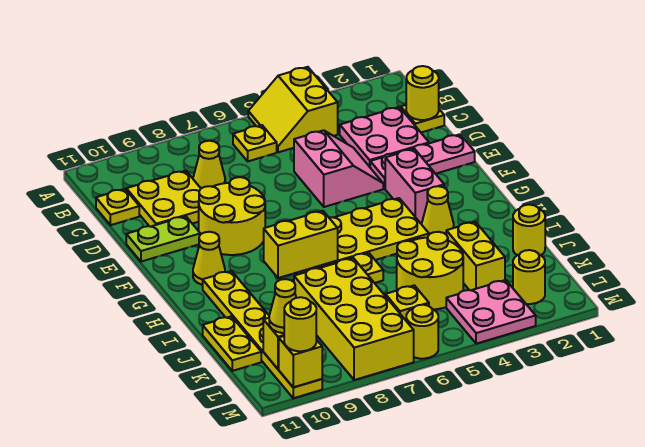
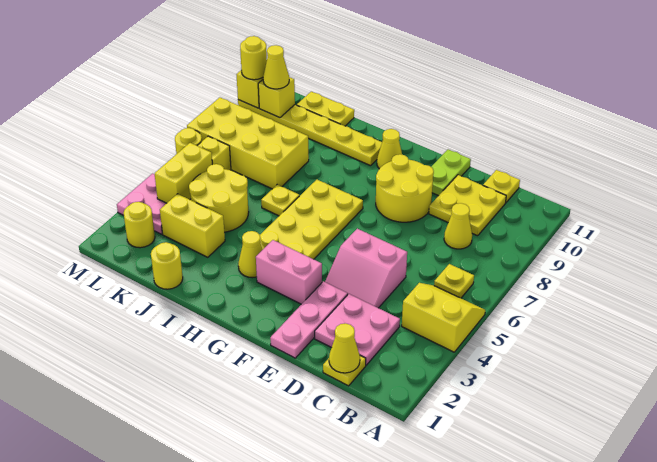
yellow 1x1 round brick [406,66,439,120] -> yellow 1x1 cone [329,323,360,373]
yellow 1x2 brick [264,211,338,278] -> yellow 1x2 brick moved to [155,143,212,203]

